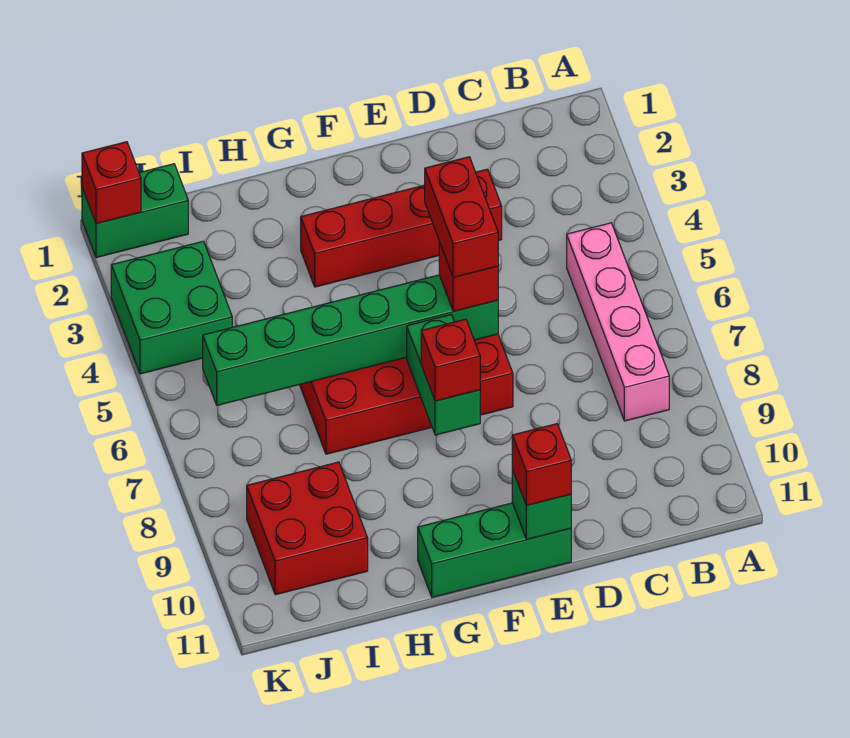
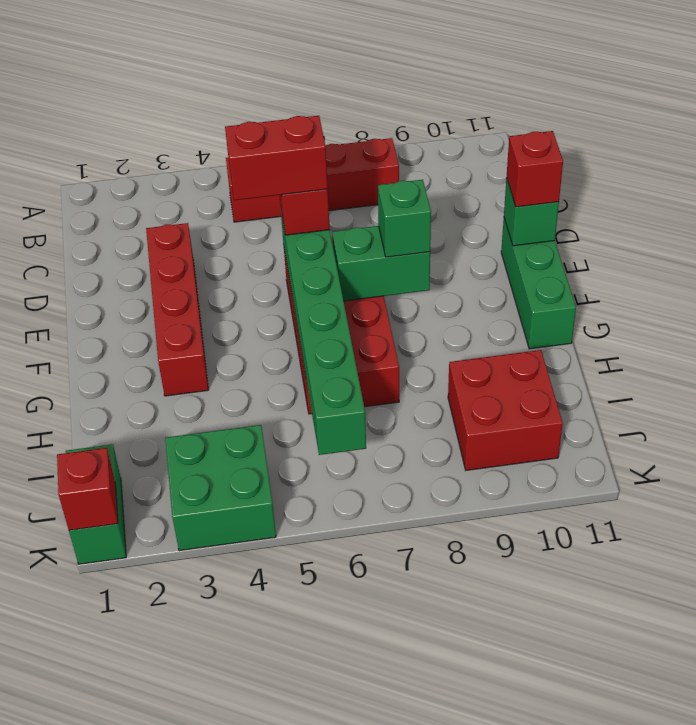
pink 1x4 brick [567,223,669,421] -> red 1x4 brick [226,138,399,222]
red 1x1 brick [421,319,480,401] -> green 1x1 brick [378,180,431,257]

